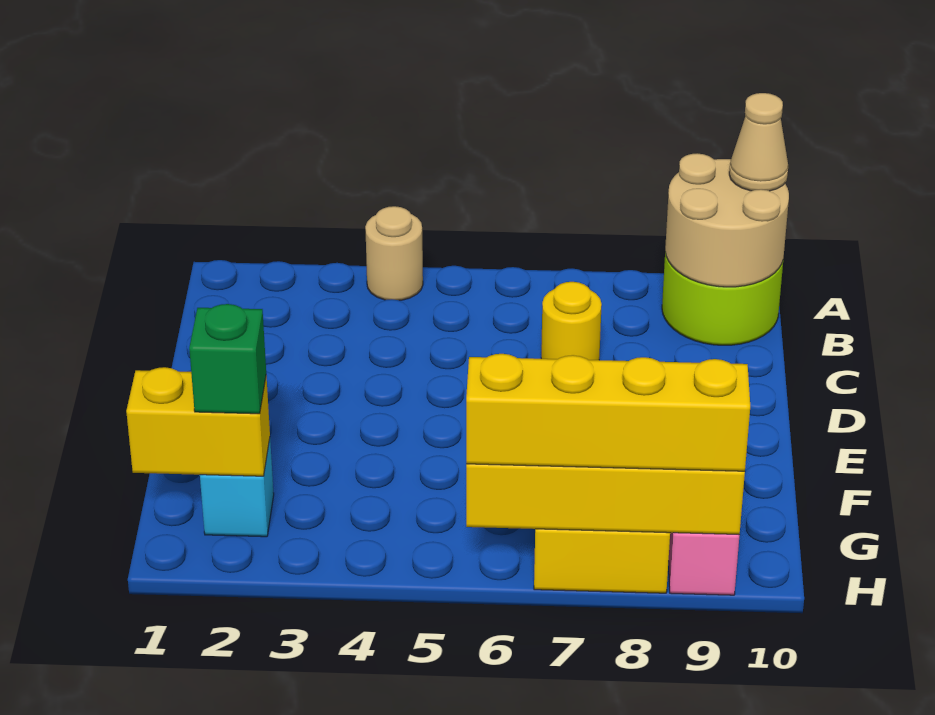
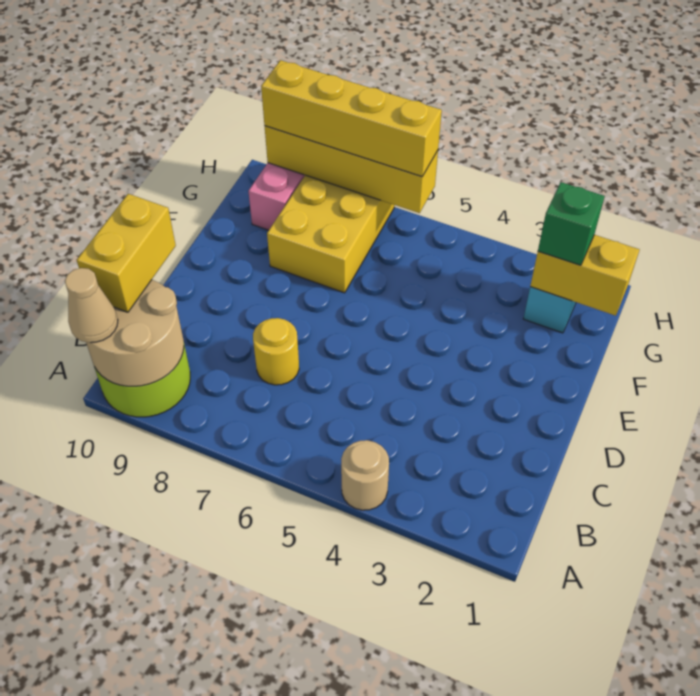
none -> yellow 1x2 brick [77,194,176,312]

